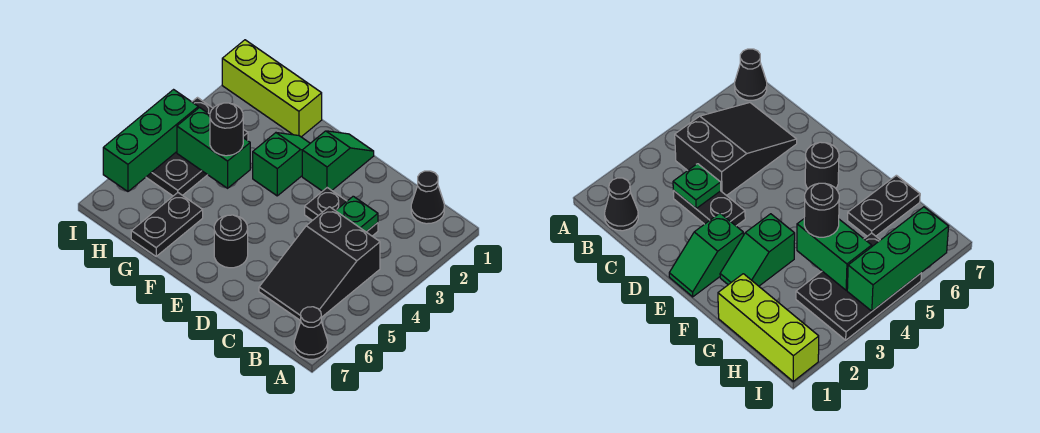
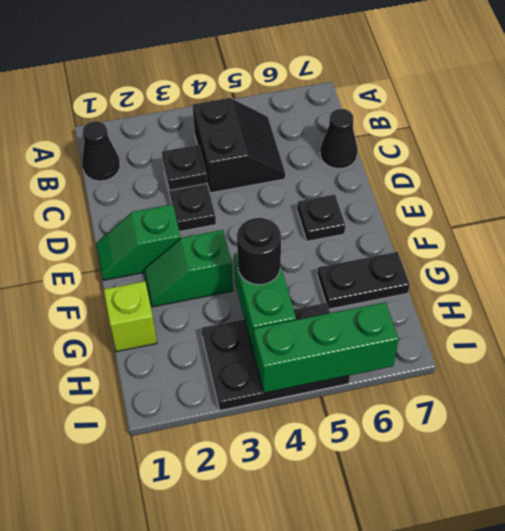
black 1x1 cone [294,307,328,359] -> black 1x1 cone moved to [320,109,358,169]
black 2x3 slope [259,207,380,321] -> black 2x2 slope [192,98,285,193]
green 1x1 plate [336,196,378,232] -> black 1x1 plate [162,145,207,190]
black 1x1 round brick [214,215,248,268] -> black 1x1 plate [297,194,345,241]
lime 1x3 brick [222,40,322,137] -> lime 1x1 brick [104,281,157,352]

